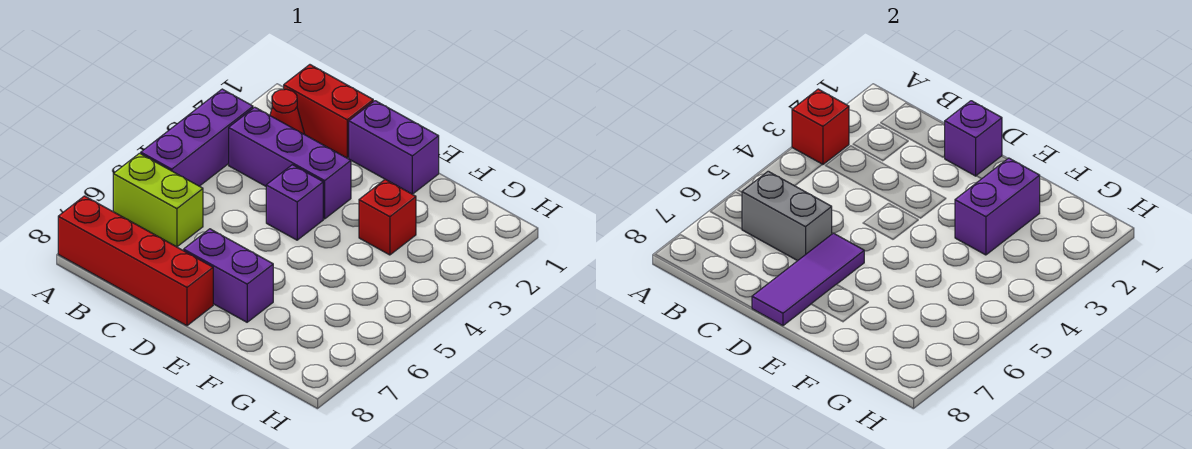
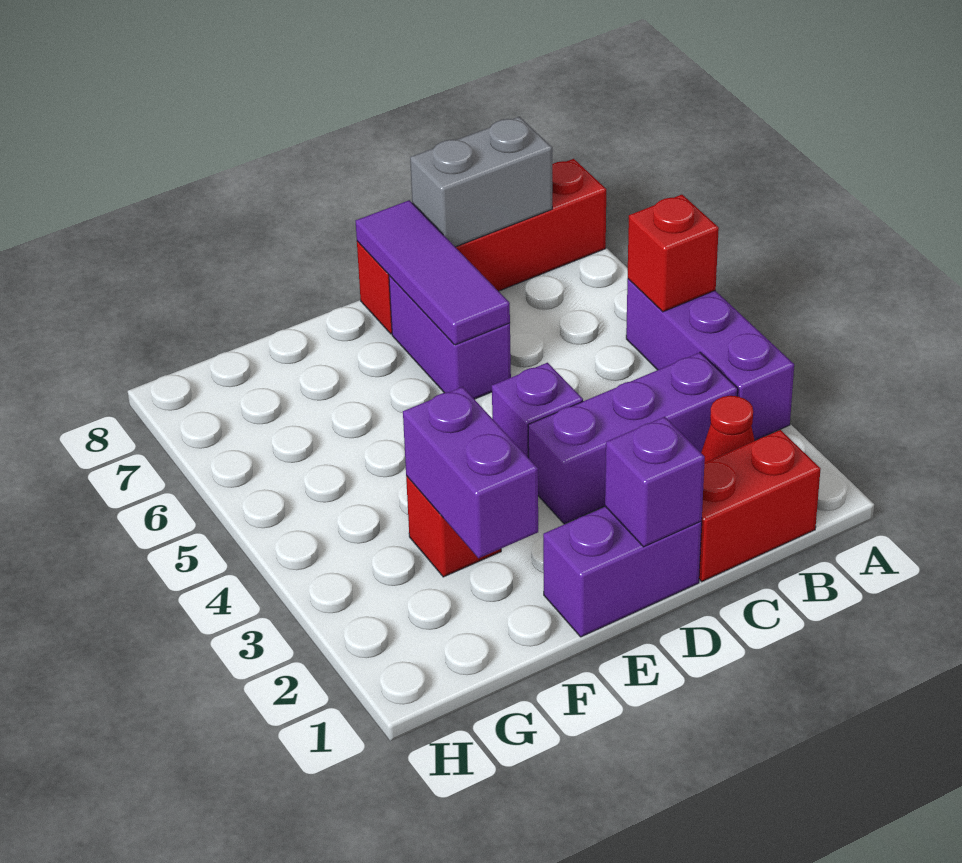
red 1x1 brick [792,89,849,165] -> red 1x1 brick moved to [628,195,719,312]
lime 1x2 brick [113,153,203,247] -> none
grey 1x2 brick [742,171,832,261] -> grey 1x2 brick moved to [410,117,552,247]
purple 1x2 brick [184,229,273,322] -> purple 1x2 brick turned to [389,276,511,399]

